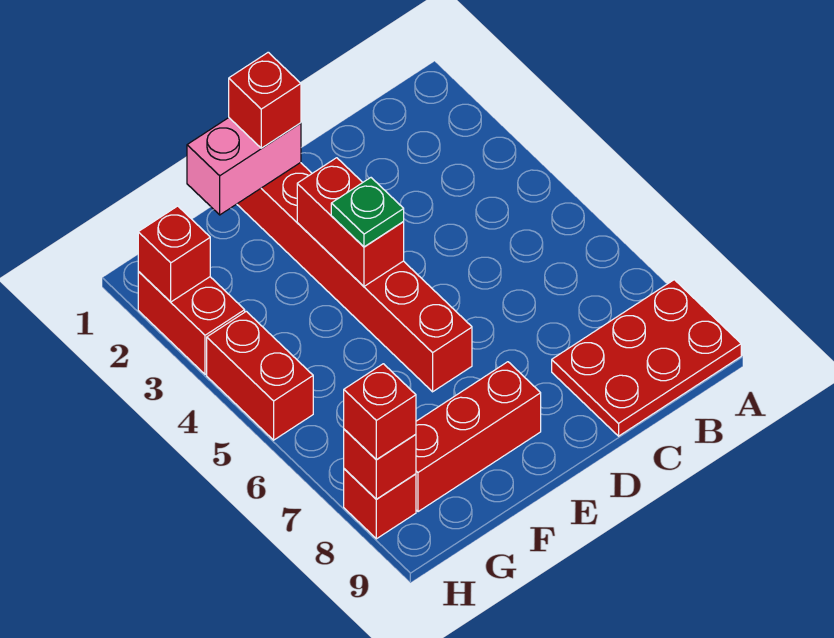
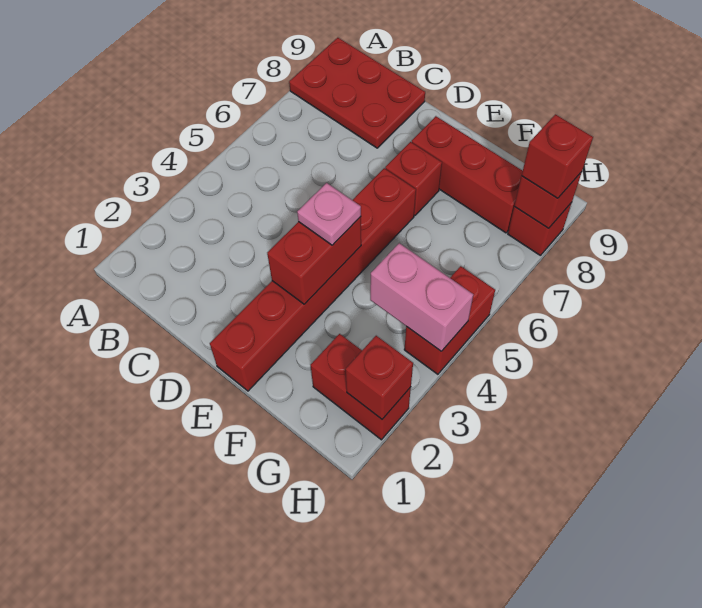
pink 1x2 brick [187,118,301,215] -> pink 1x2 brick moved to [370,243,473,351]
red 1x1 brick [229,52,301,148] -> red 1x1 brick moved to [385,142,442,216]
green 1x1 plate [331,178,404,247] -> pink 1x1 plate [297,183,361,245]
red 1x2 brick [138,272,245,374] -> red 1x2 brick turned to [311,334,411,440]

